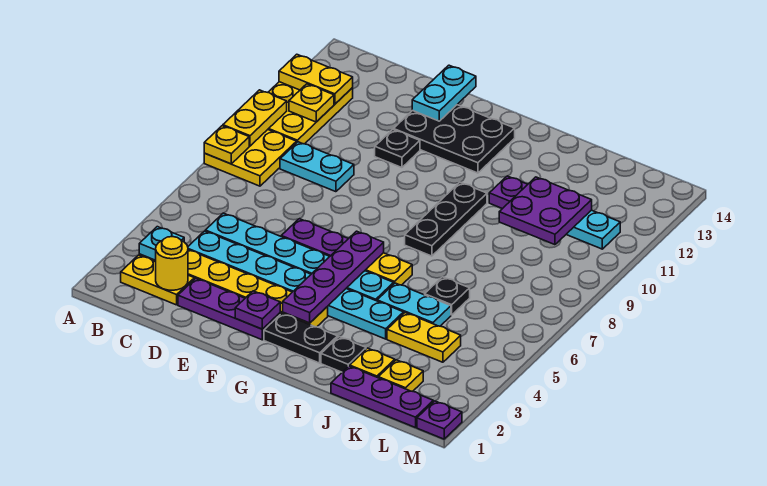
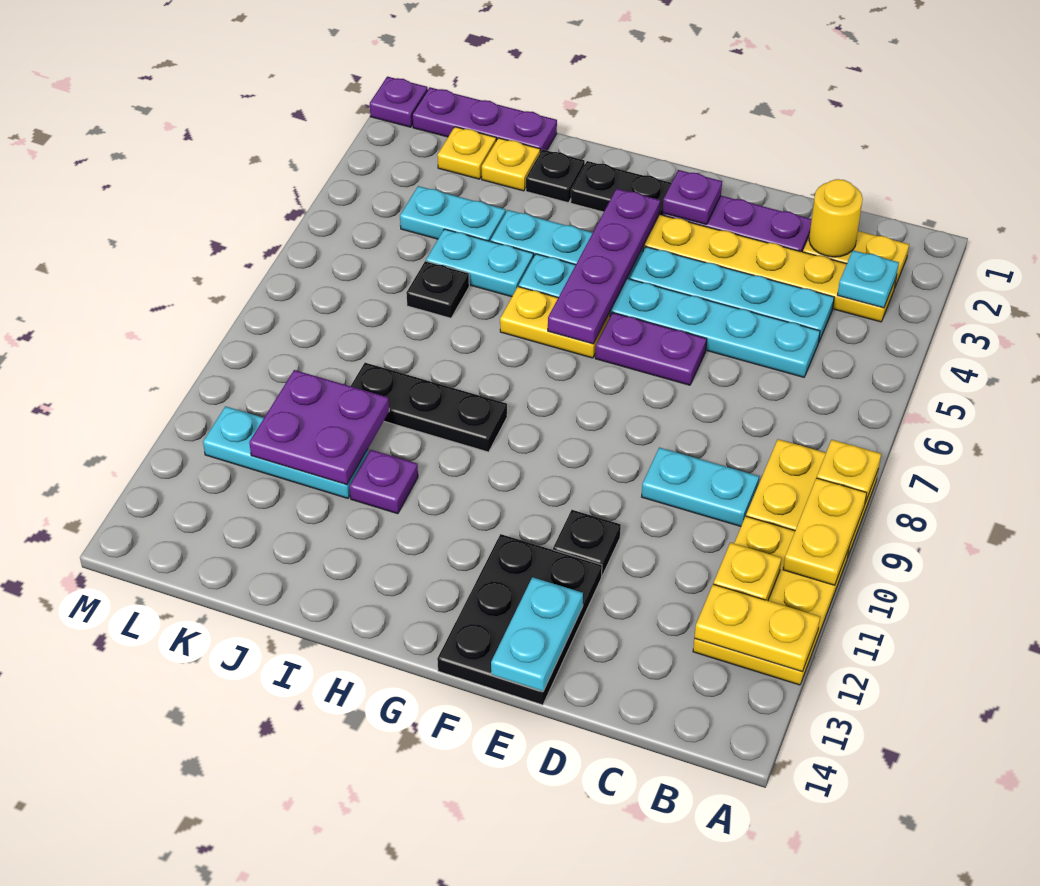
black 2x3 plate [393,105,515,173] -> black 2x3 plate turned to [437,534,602,705]
black 1x3 plate [405,182,487,256] -> black 1x3 plate turned to [351,363,507,452]
yellow 1x2 plate [387,313,461,362] -> cyan 1x2 plate [400,186,506,241]

